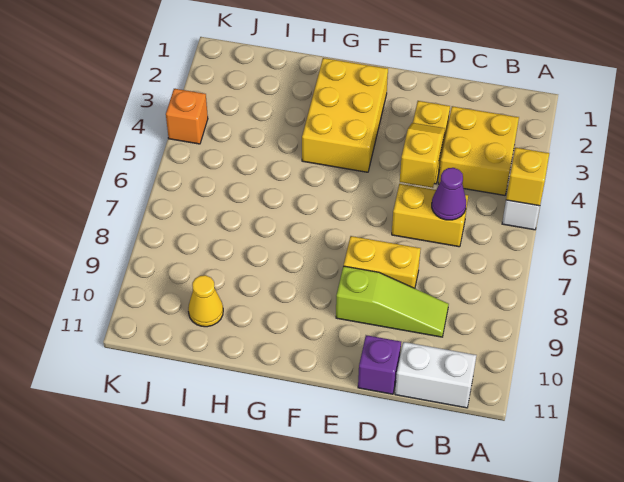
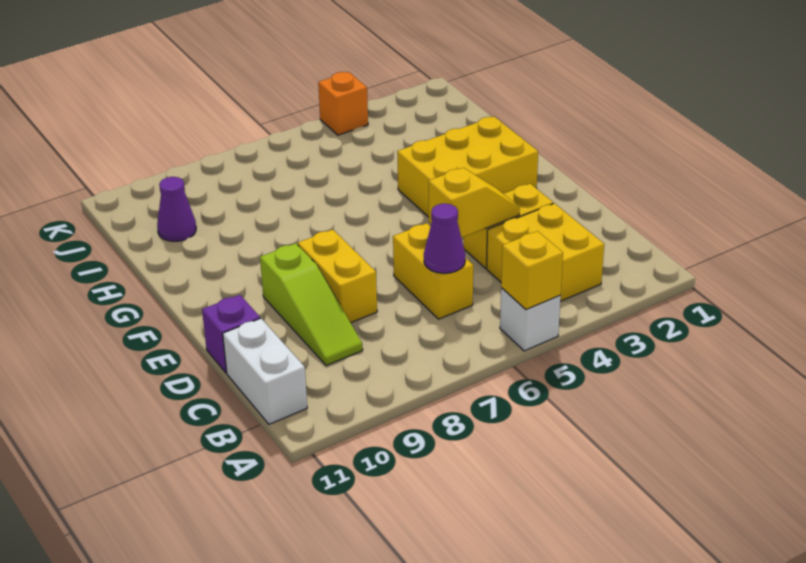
yellow 1x1 cone [188,275,223,327] -> purple 1x1 cone [157,177,196,241]

